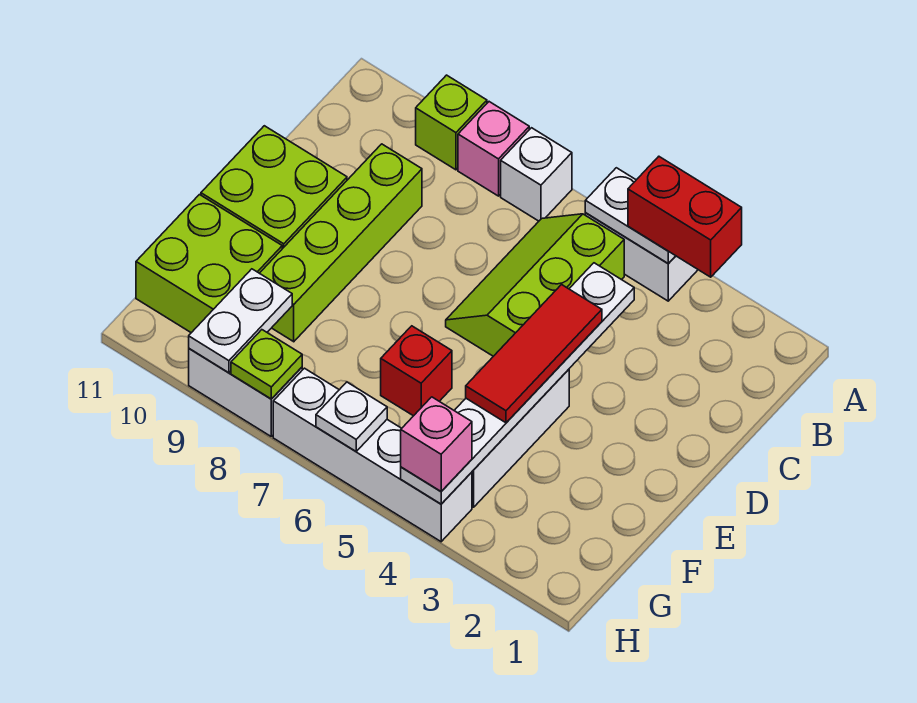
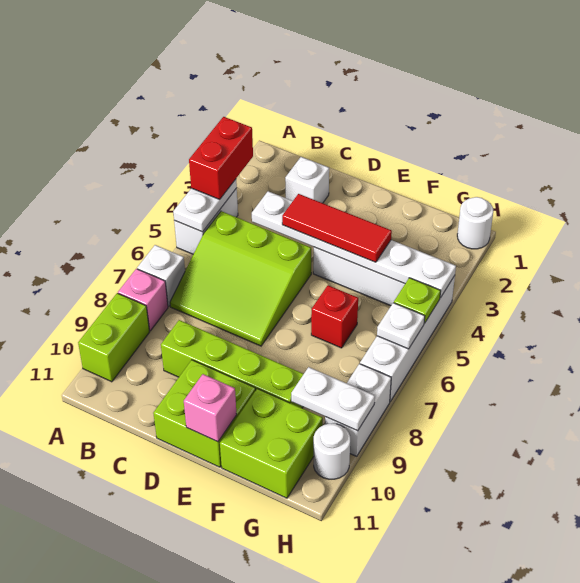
lime 1x1 brick [416,75,487,170] -> lime 1x2 brick [78,293,149,382]
lime 2x3 slope [446,214,624,356] -> lime 3x3 slope [170,211,311,346]
none -> white 1x1 brick [285,157,329,203]
none -> white 1x1 round brick [457,197,493,249]
pink 1x1 brick [401,397,472,491] -> pink 1x1 brick moved to [184,374,237,442]
lime 1x1 plate [231,330,302,399] -> lime 1x1 plate moved to [394,278,441,323]
none -> white 1x1 round brick [314,424,350,479]

